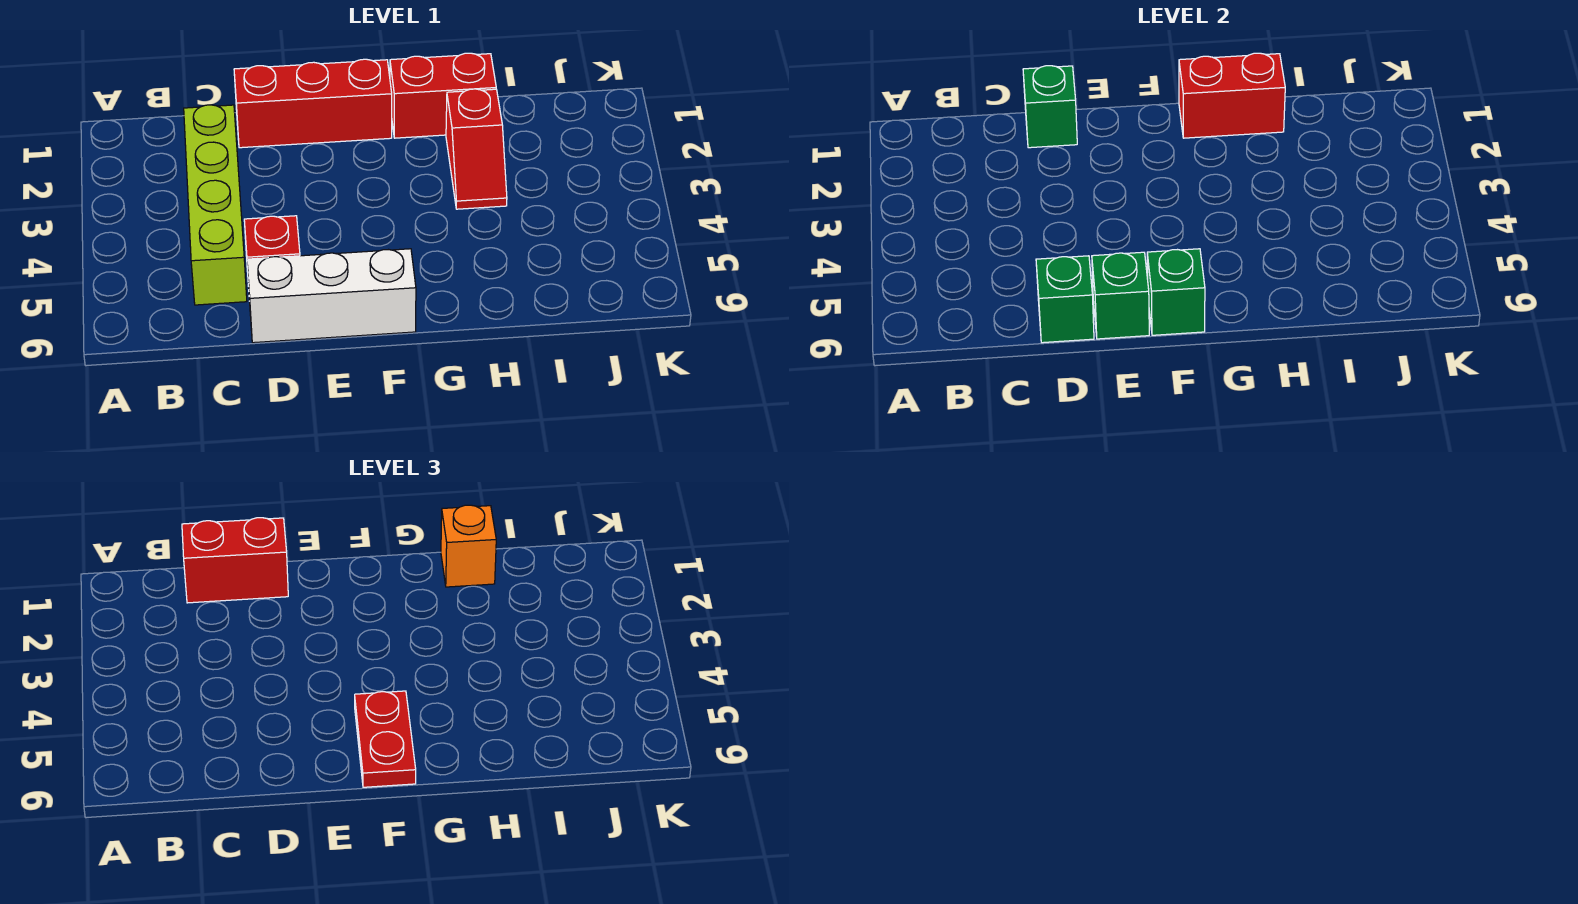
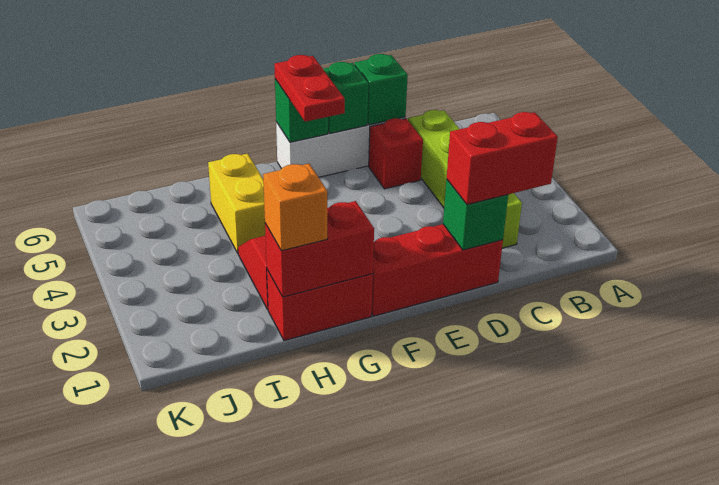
none -> yellow 1x2 brick [208,154,265,253]

